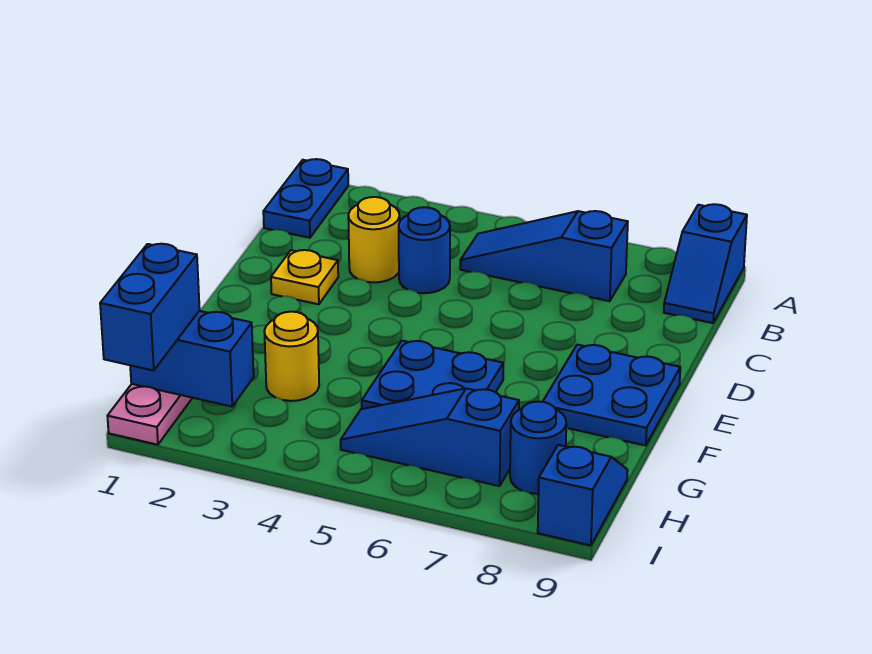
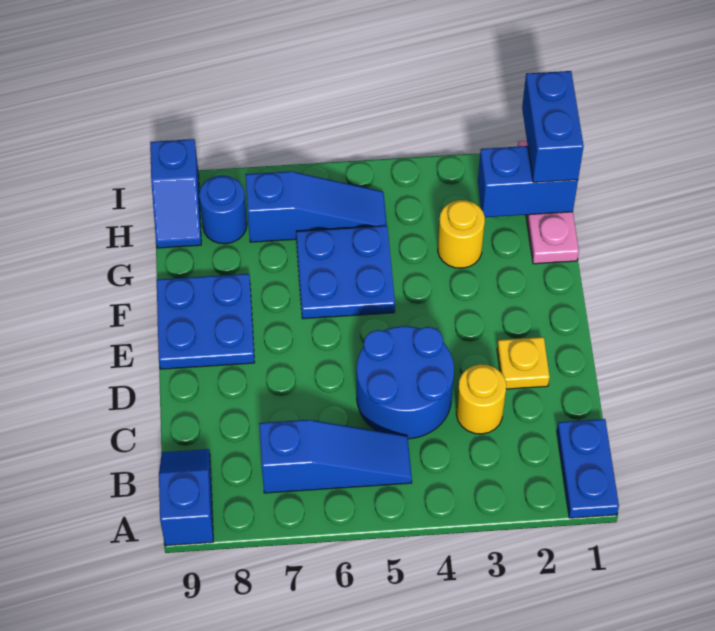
blue 1x1 round brick [399,207,450,293] -> blue 2x2 round brick [357,326,454,439]

